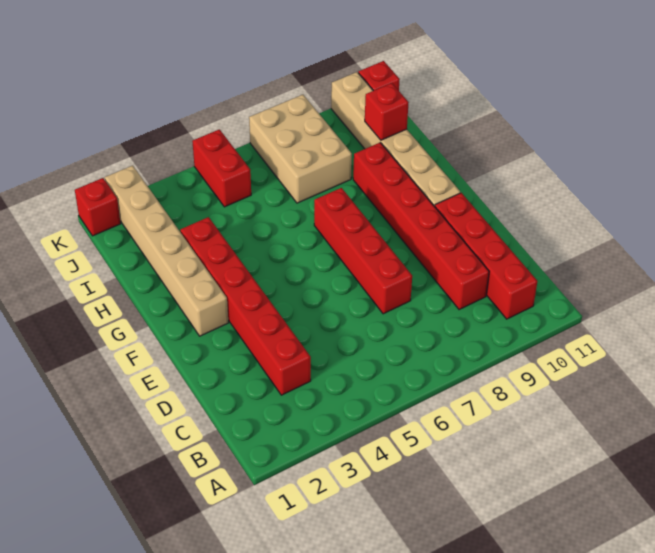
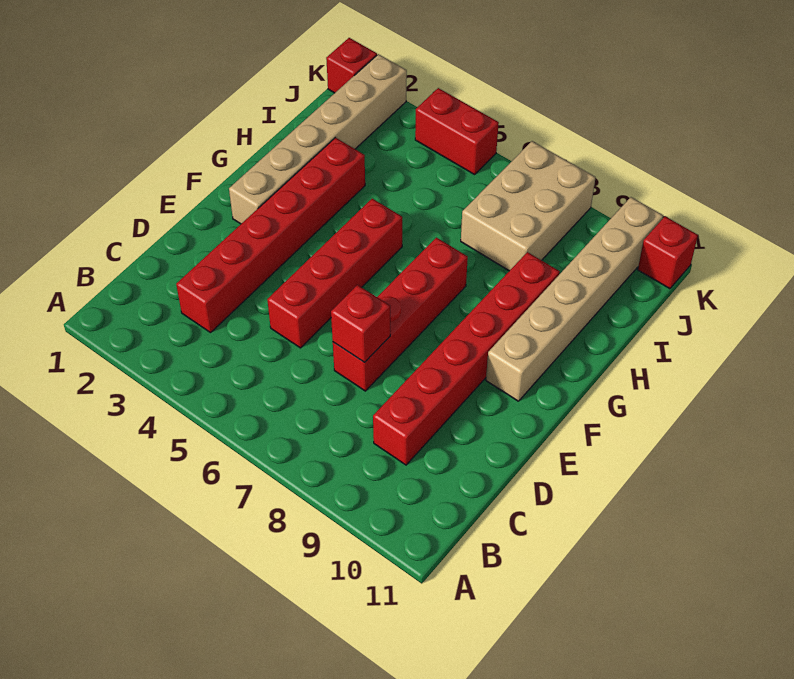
red 1x4 brick [435,193,537,319] -> red 1x4 brick moved to [267,199,402,348]
red 1x1 brick [365,83,409,140] -> red 1x1 brick moved to [331,285,390,362]
red 1x2 brick [192,129,251,207] -> red 1x2 brick turned to [415,88,499,175]

